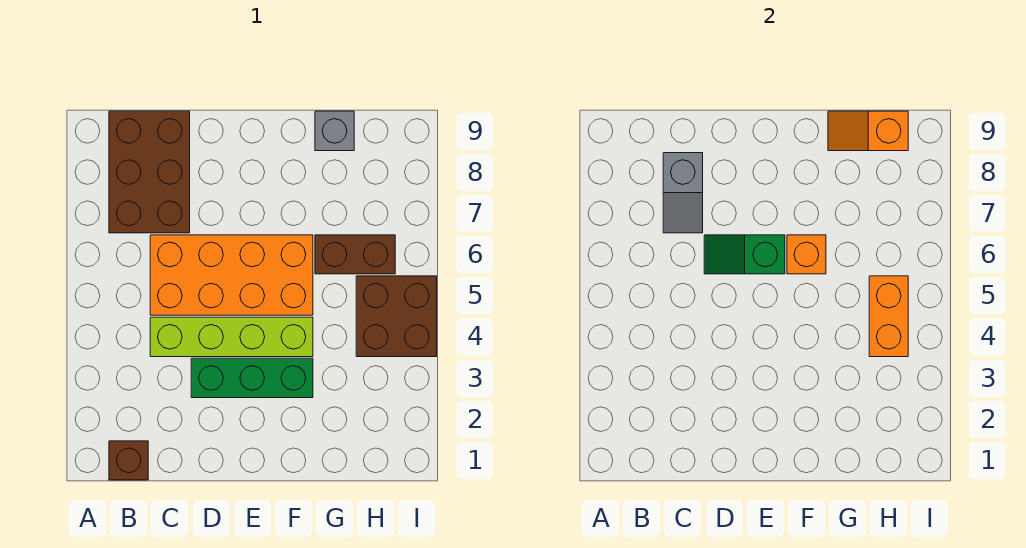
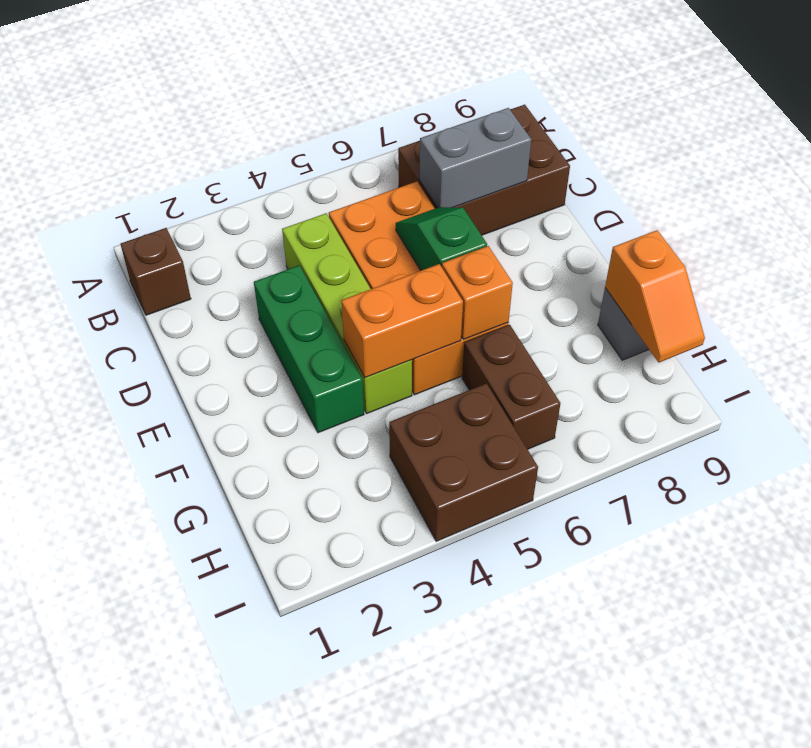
grey 1x2 slope [663,153,703,233] -> grey 1x2 brick [419,108,531,208]
orange 1x2 slope [828,111,908,151] -> orange 1x2 slope turned to [605,230,705,362]
orange 1x2 brick [869,276,908,357] -> orange 1x2 brick moved to [341,264,463,378]

